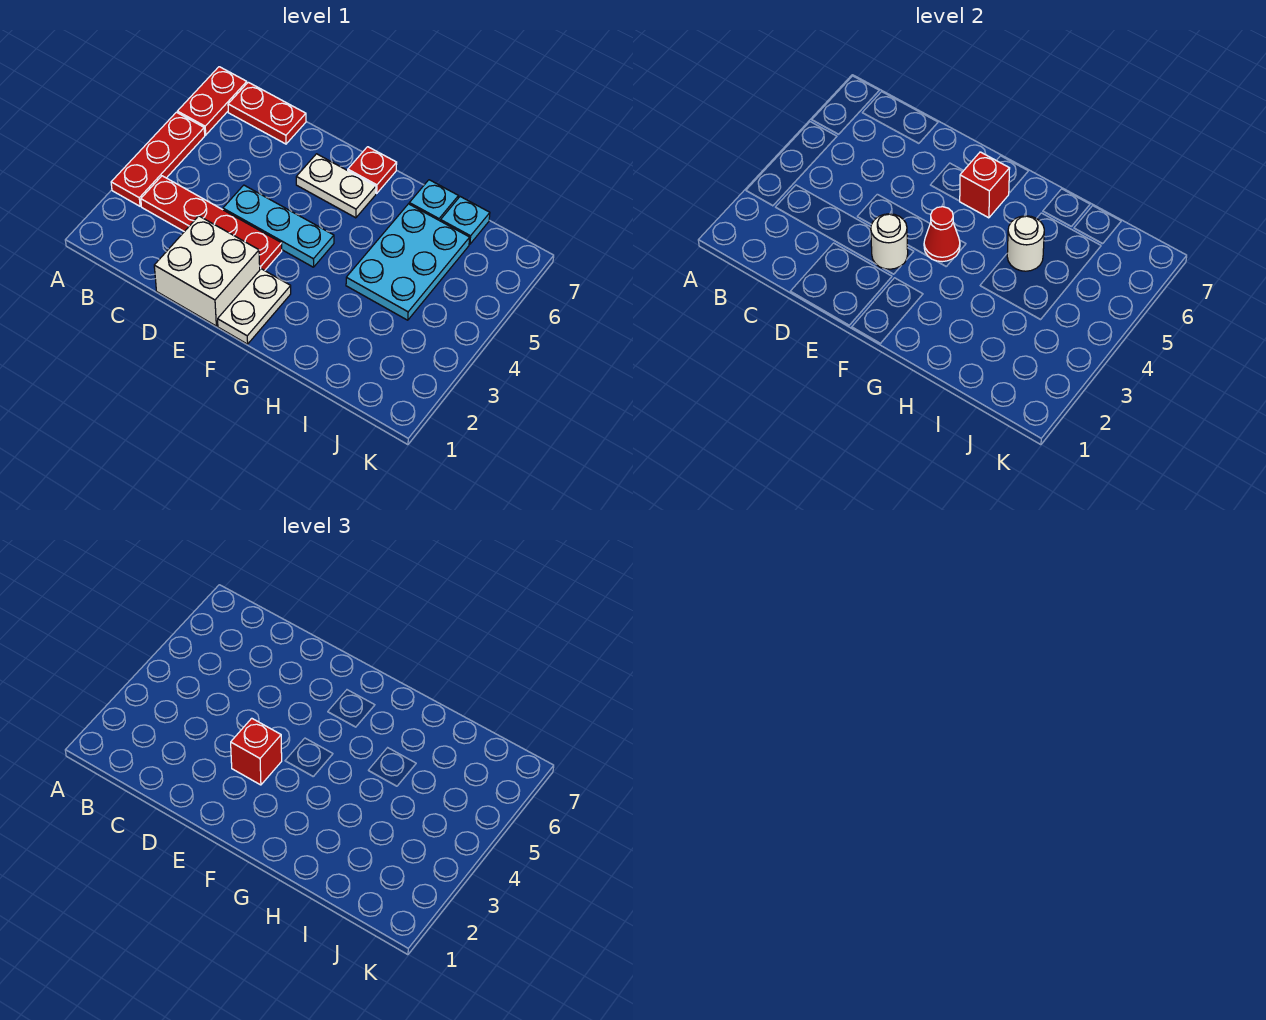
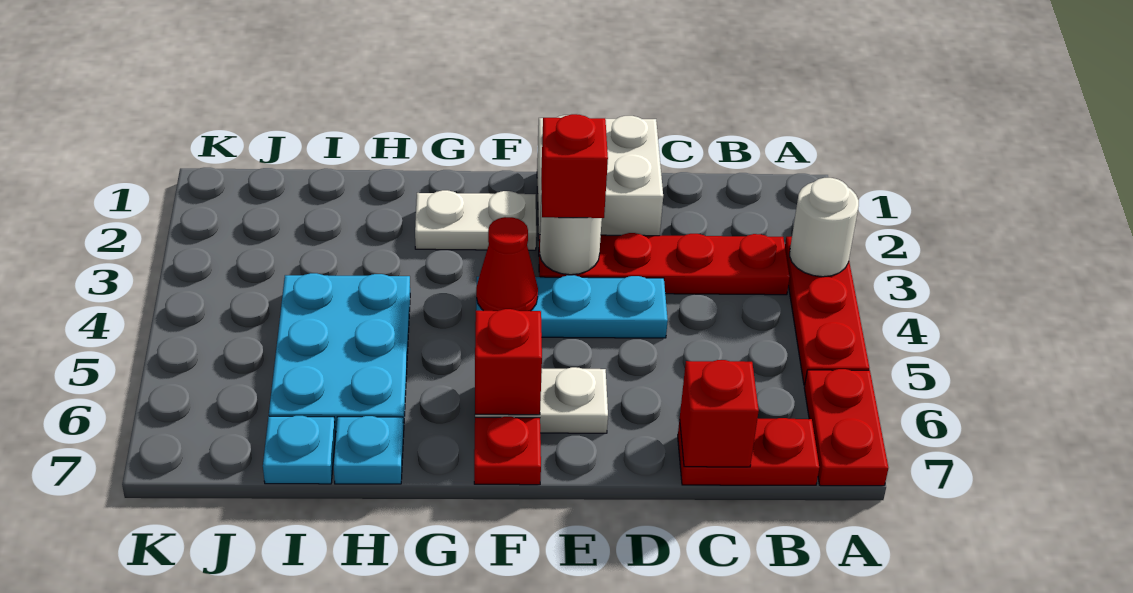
none -> red 1x1 brick [680,360,759,467]
white 1x2 plate [218,269,291,344] -> white 1x2 plate turned to [415,190,536,250]
white 1x1 round brick [1007,216,1044,271] -> white 1x1 round brick moved to [790,178,859,277]

